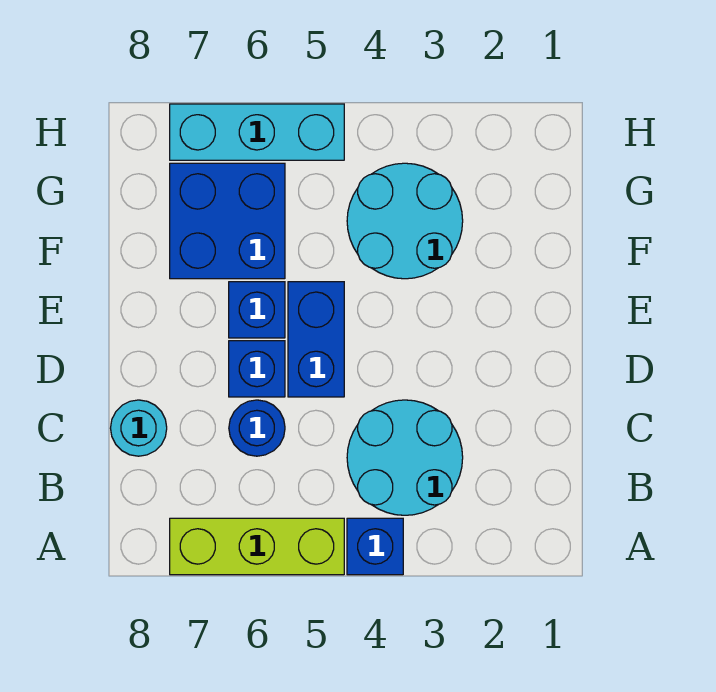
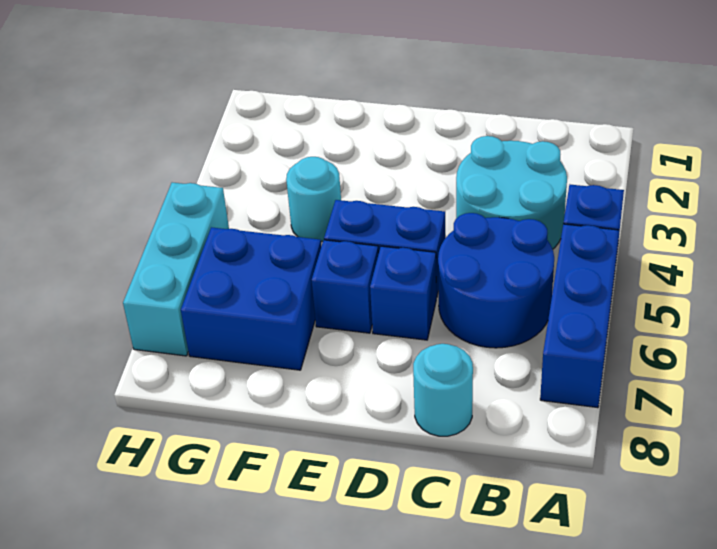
lime 1x3 brick [170,518,344,575] -> blue 1x3 brick [540,224,619,408]
blue 1x1 round brick [229,400,285,456] -> blue 2x2 round brick [438,213,554,348]
cyan 2x2 round brick [347,163,463,279] -> cyan 1x1 round brick [286,157,341,242]

